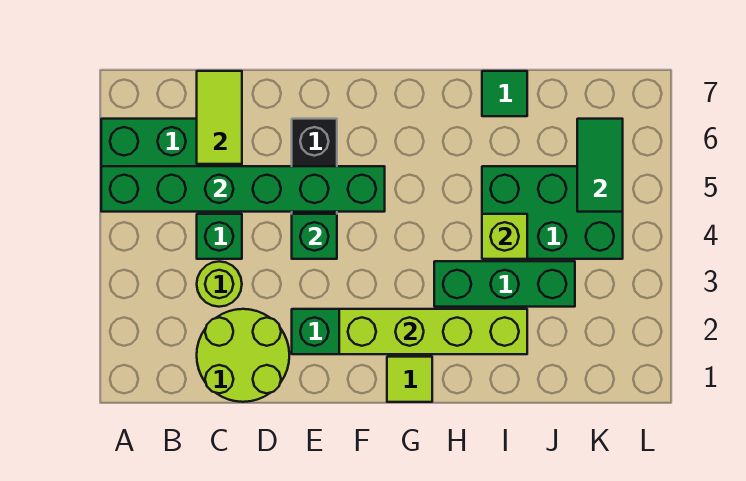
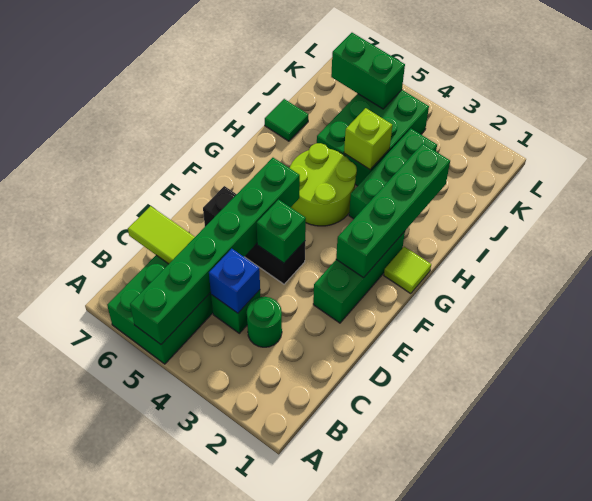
lime 2x2 round brick [197,309,289,402] -> lime 2x2 round brick moved to [290,143,357,226]
lime 1x1 round brick [197,261,242,307] -> green 1x1 round brick [247,297,282,347]
none -> blue 1x1 brick [209,249,260,313]
lime 1x4 brick [339,309,527,354] -> green 1x4 brick [336,143,450,278]
green 1x2 tile [577,119,623,212] -> green 1x2 brick [331,33,405,109]

